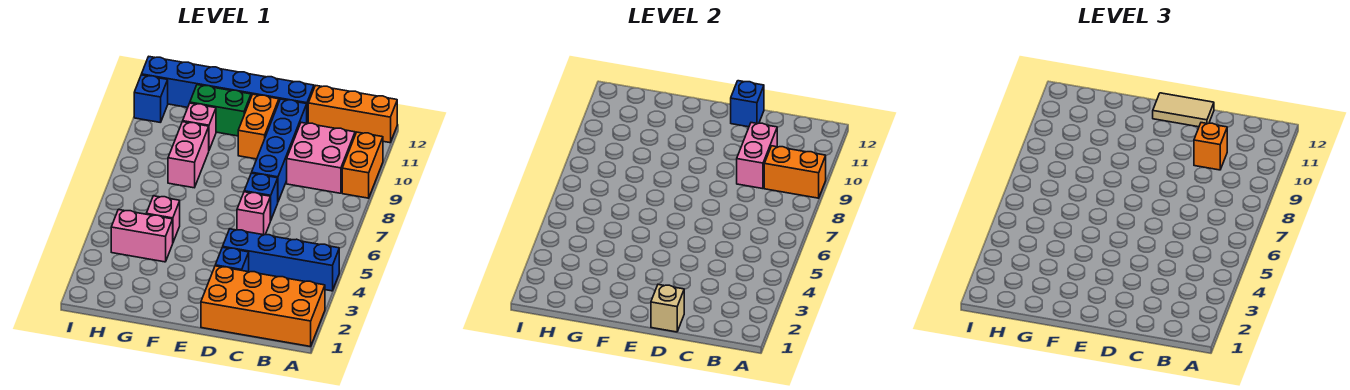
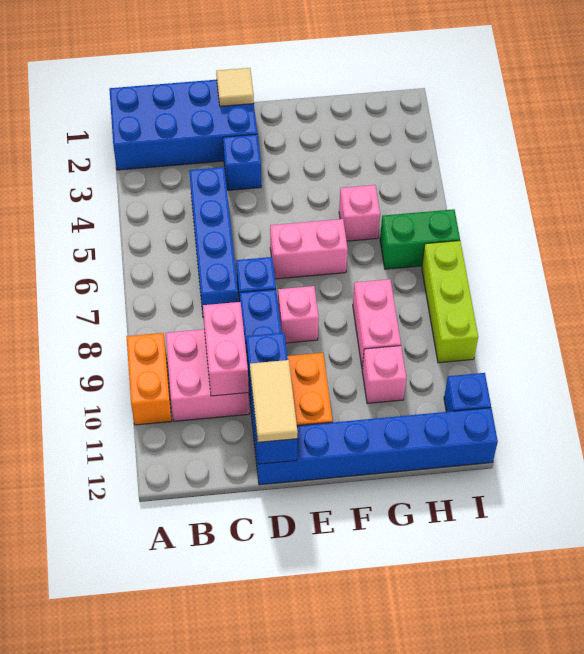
orange 2x4 brick [201,266,325,347] -> blue 2x4 brick [109,80,257,170]
blue 1x4 brick [223,229,339,291] -> blue 1x4 brick turned to [189,167,238,317]
orange 1x2 brick [764,146,826,198] -> none
orange 1x3 brick [308,85,397,143] -> none
orange 1x1 brick [1194,123,1227,170] -> none
tan 1x1 brick [651,285,684,332] -> tan 1x1 tile [216,68,254,106]
pink 1x1 brick [237,192,270,235] -> pink 1x1 brick moved to [278,286,319,343]
blue 1x1 brick [731,81,764,127] -> blue 1x3 brick [246,333,297,464]
tan 1x2 tile [1153,93,1214,127] -> tan 1x2 tile turned to [250,360,298,442]
green 1x2 brick [190,85,251,136] -> green 1x2 brick moved to [380,209,460,269]
pink 1x2 brick [111,210,173,262] -> pink 1x2 brick moved to [270,219,348,279]
none -> lime 1x3 brick [422,241,478,363]

